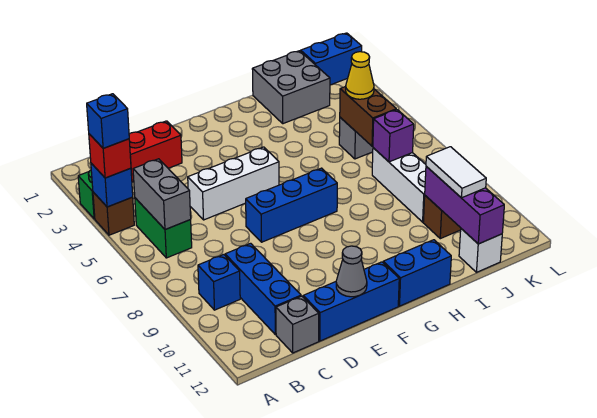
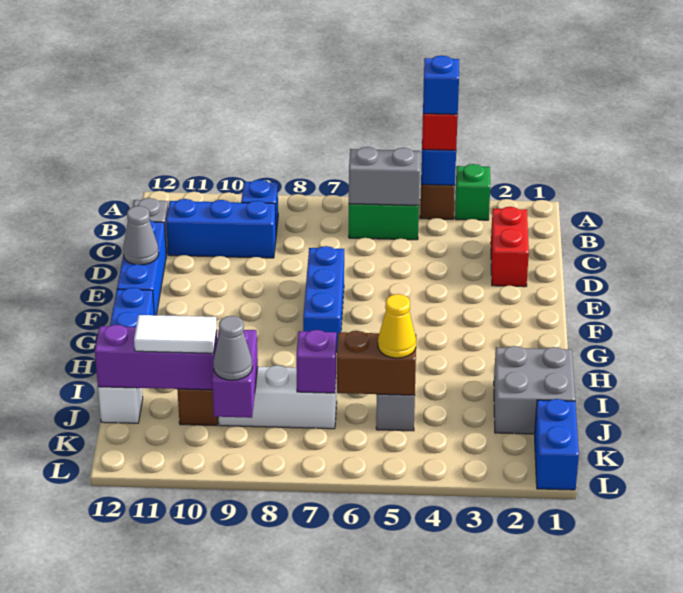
white 1x3 brick [188,147,279,220] -> none
none -> purple 1x2 brick [212,330,258,418]
none -> grey 1x1 cone [213,316,252,380]

